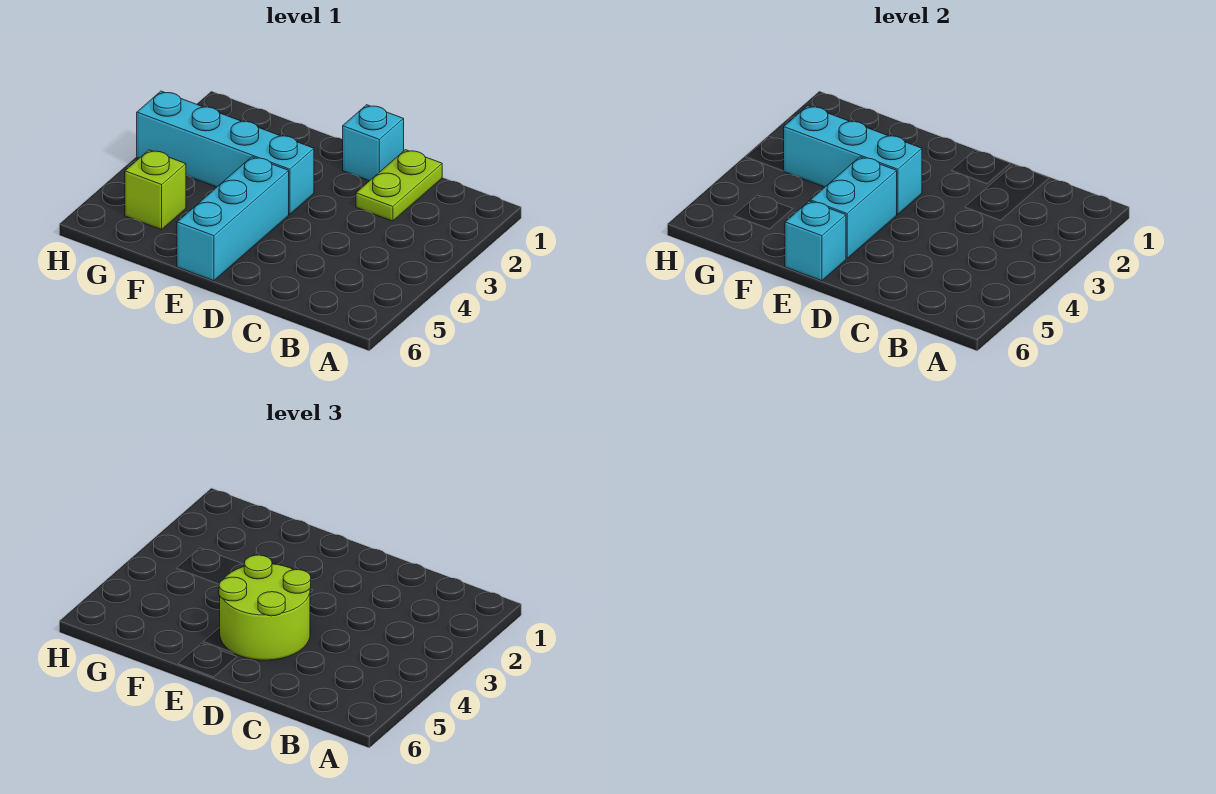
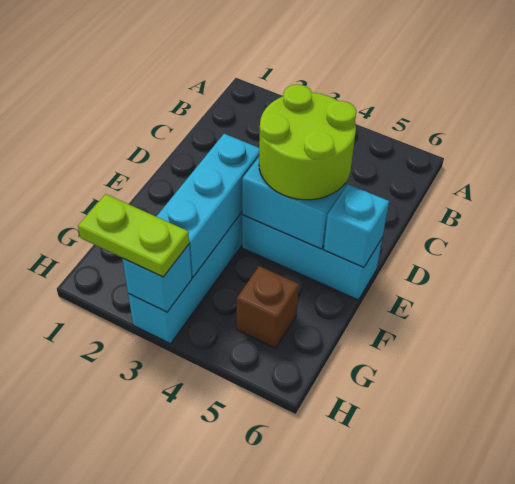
lime 1x2 plate [356,150,442,221] -> lime 1x2 plate moved to [78,194,189,277]
cyan 1x1 brick [343,105,404,181] -> cyan 1x1 brick moved to [122,245,192,312]
lime 1x1 brick [125,150,186,230] -> brown 1x1 brick [237,266,299,348]

